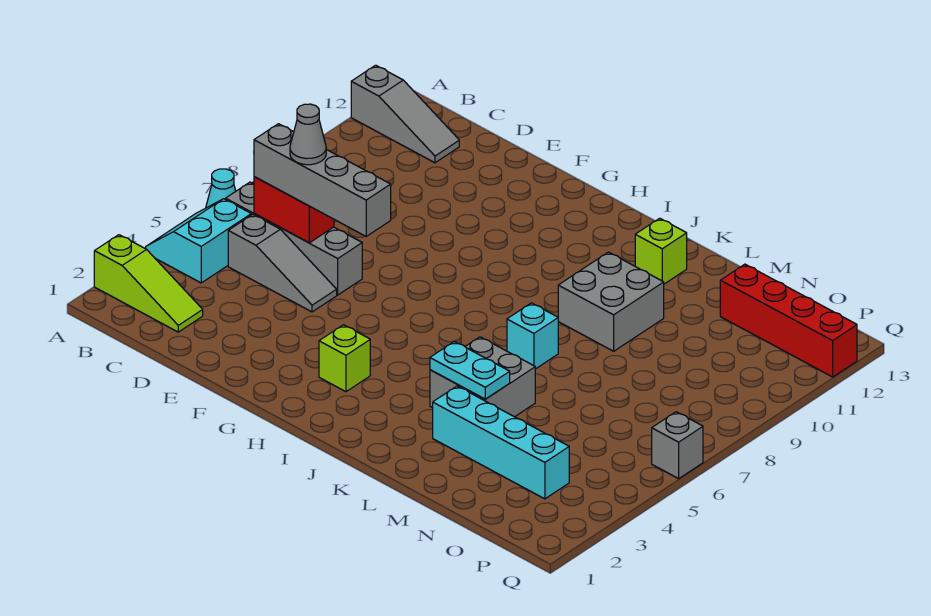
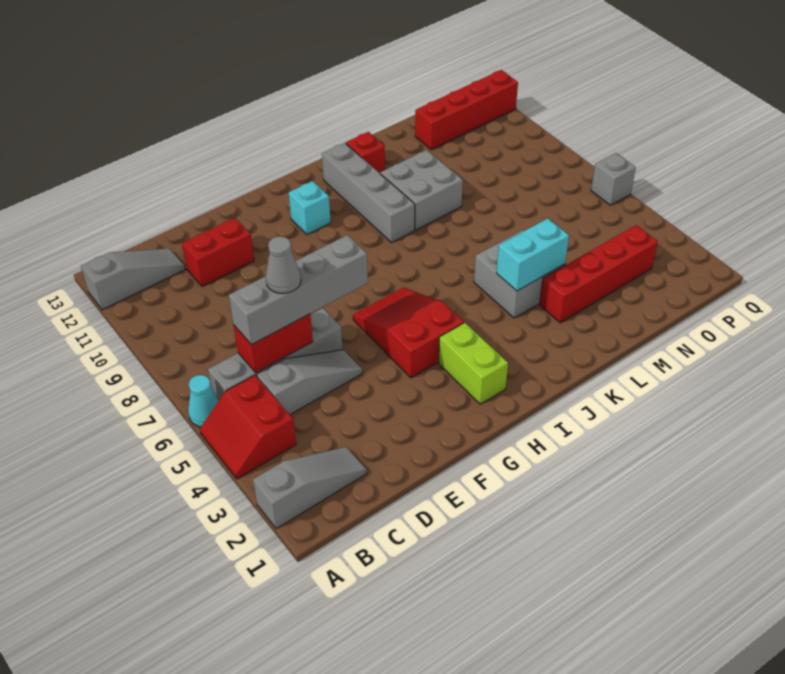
lime 1x3 slope [94,235,203,332] -> grey 1x3 slope [253,447,367,529]
cyan 2x2 slope [146,199,251,283] -> red 2x2 slope [200,375,296,479]
none -> red 1x2 brick [182,218,254,287]
none -> red 2x3 slope [353,288,464,378]
lime 1x1 brick [319,325,370,392] -> lime 1x2 brick [439,323,508,404]
none -> grey 1x4 brick [322,143,415,243]
cyan 1x2 plate [430,341,510,399] -> cyan 1x2 brick [497,218,569,291]
cyan 1x1 brick [507,303,558,369] -> cyan 1x1 brick moved to [289,181,331,235]
lime 1x1 brick [635,218,687,284] -> red 1x1 brick [346,132,385,173]
cyan 1x4 brick [433,386,569,499] -> red 1x4 brick [540,225,658,323]

